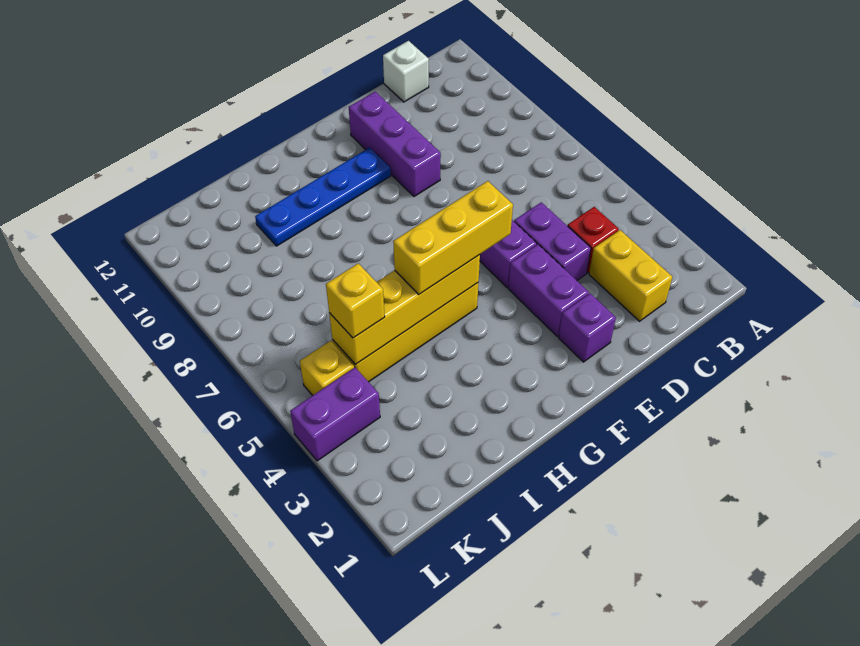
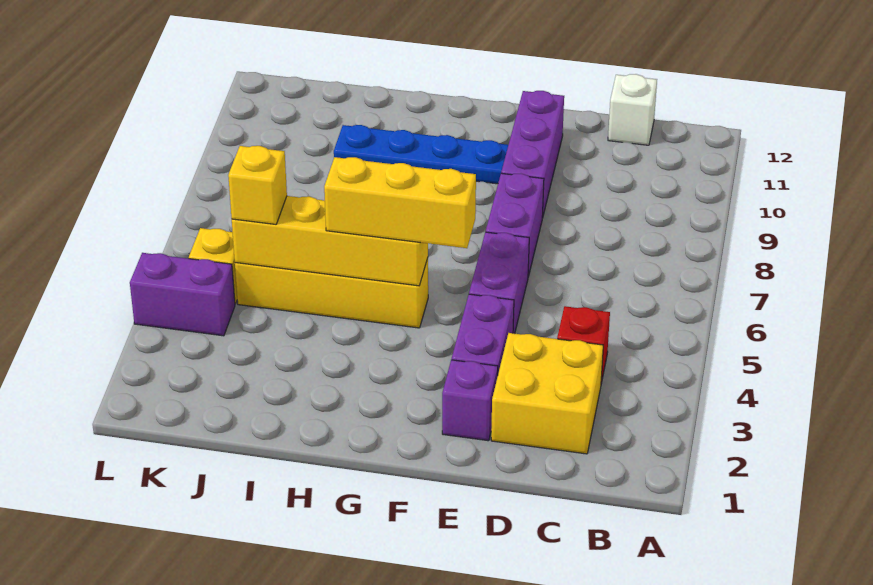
yellow 1x2 brick [589,230,672,321] -> yellow 2x2 brick [491,333,603,454]
purple 1x2 brick [514,202,591,280] -> purple 1x2 brick moved to [486,173,544,277]

